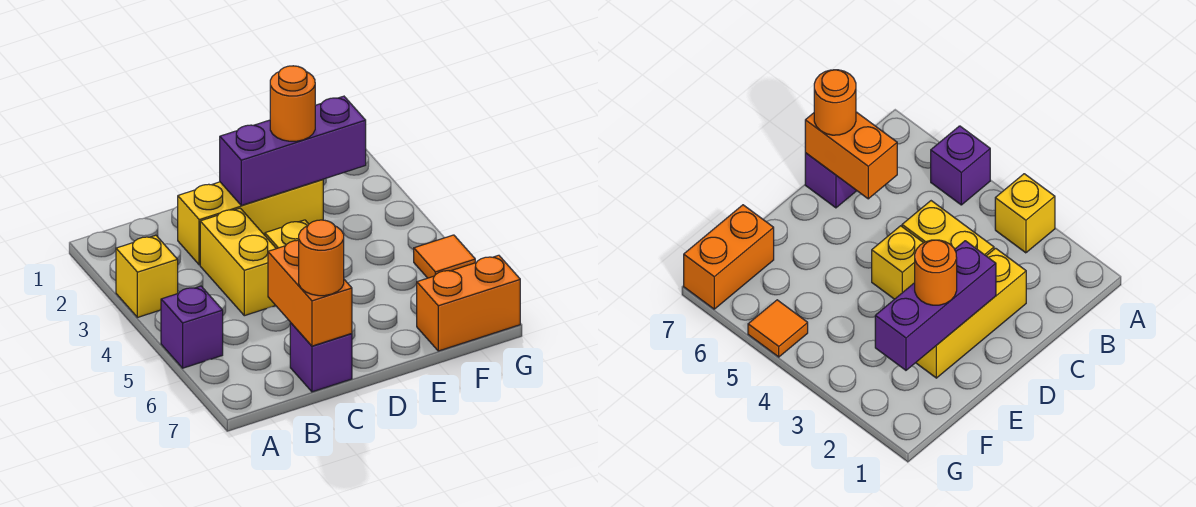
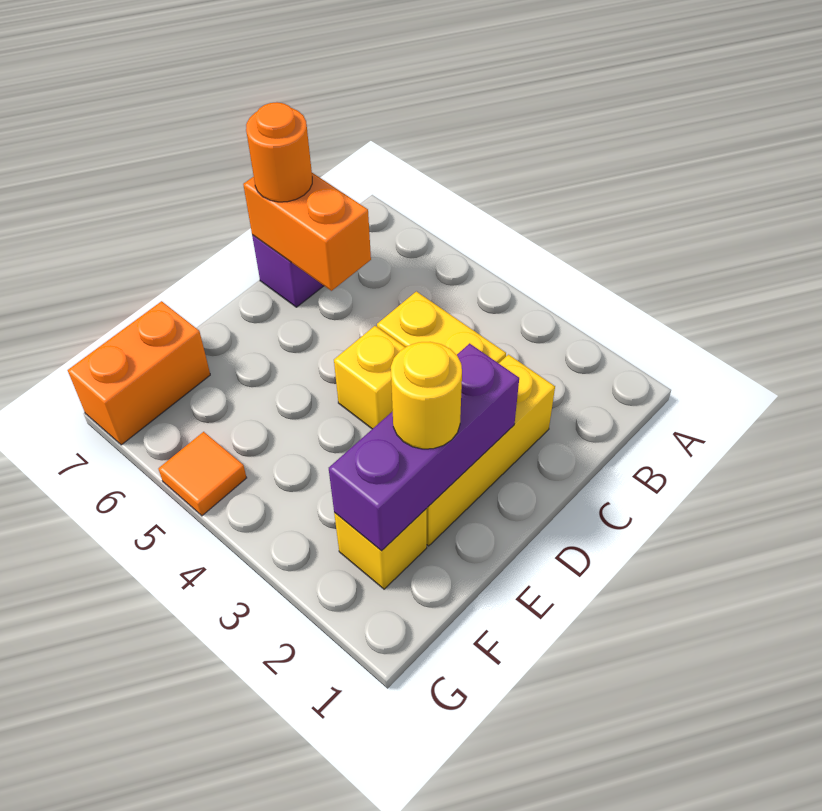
yellow 1x1 brick [116,235,178,317] -> yellow 1x1 brick moved to [334,509,427,589]
purple 1x1 brick [161,286,223,368] -> none
orange 1x1 round brick [270,66,315,141] -> yellow 1x1 round brick [391,342,462,449]

